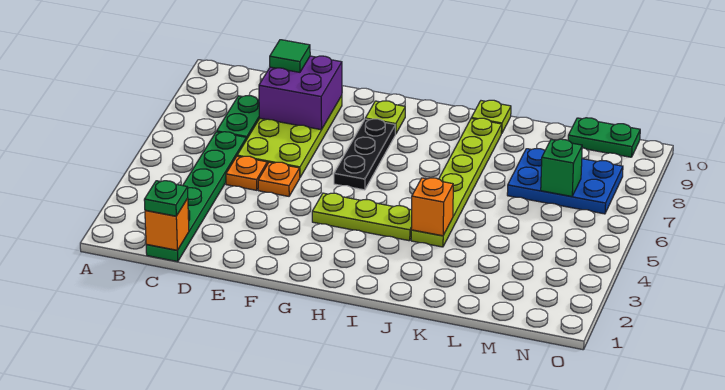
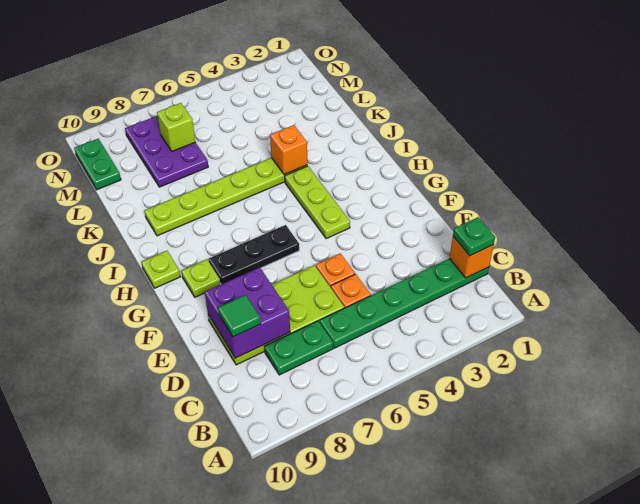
lime 1x1 plate [472,100,511,134] -> lime 1x1 plate moved to [142,251,180,288]
blue 2x3 plate [507,149,623,214] -> purple 2x3 plate [125,116,208,187]
green 1x1 brick [541,139,582,197] -> lime 1x1 brick [157,103,195,151]

